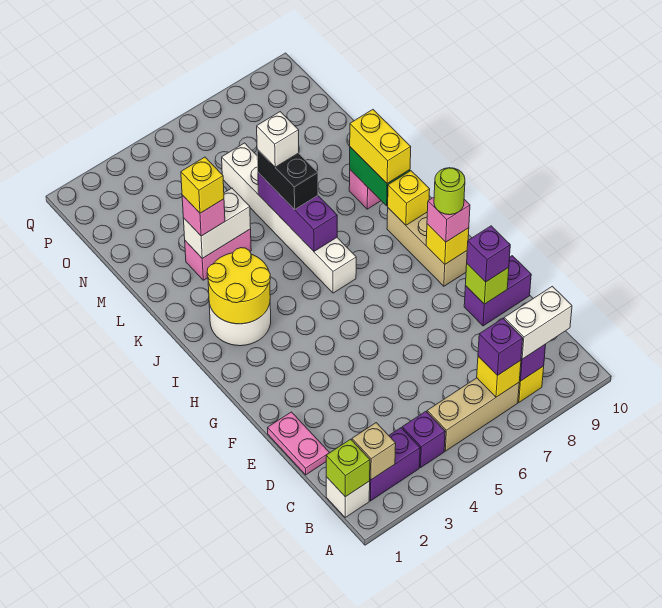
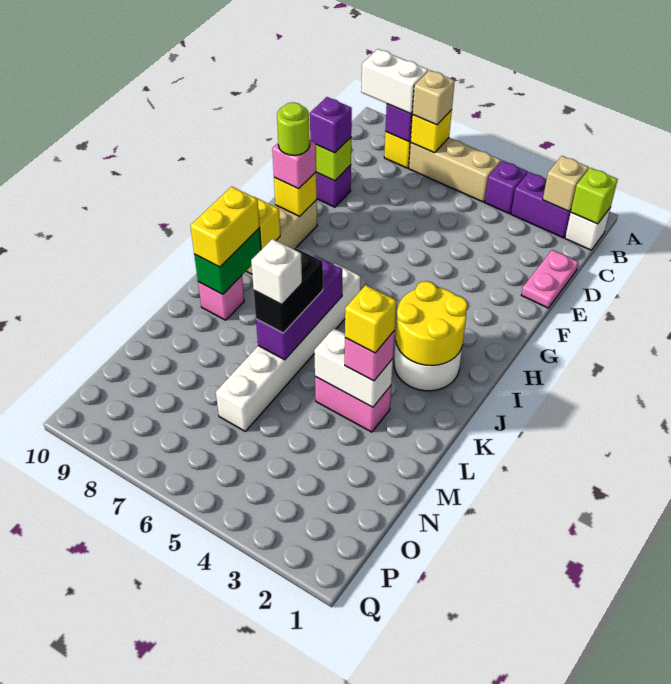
purple 1x1 brick [478,319,523,376] -> tan 1x1 brick [412,70,455,125]

